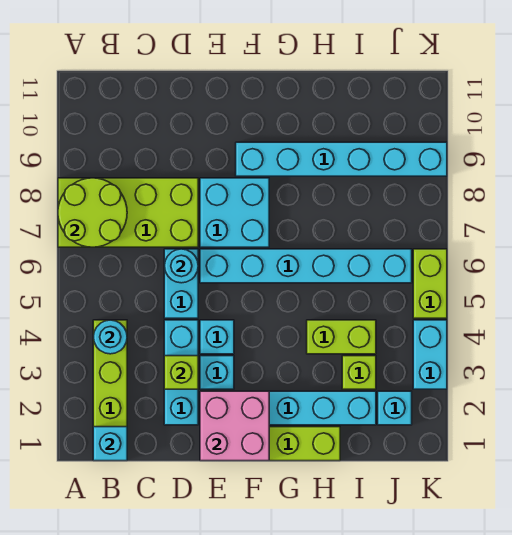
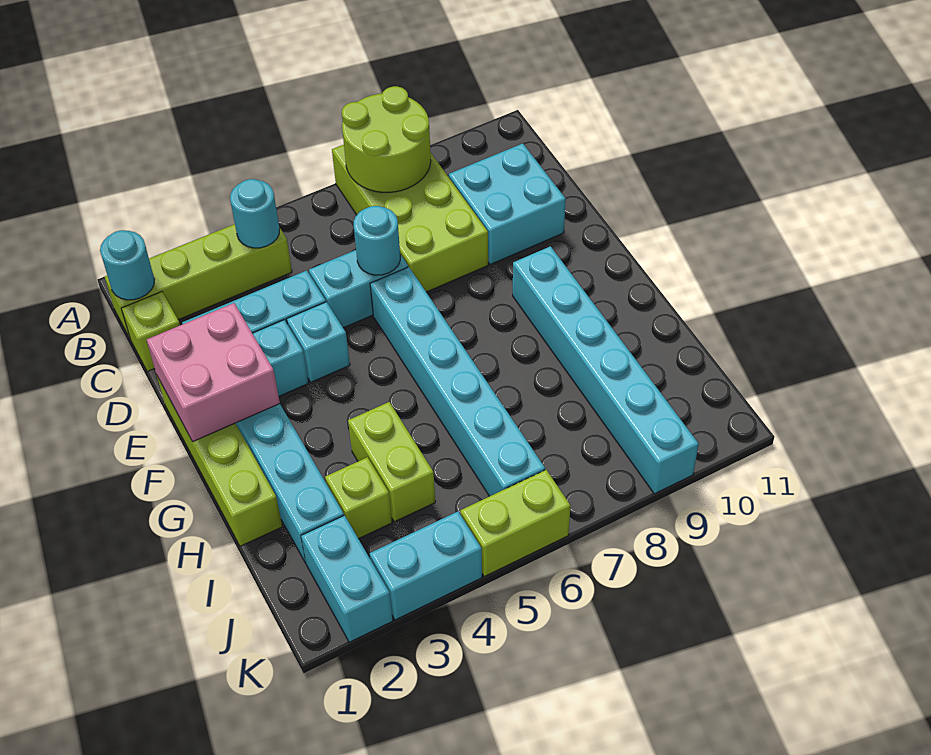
cyan 1x1 brick [93,427,127,461] -> cyan 1x1 round brick [100,230,154,300]
lime 1x1 brick [164,356,198,389] -> lime 1x1 brick moved to [121,292,180,372]
cyan 2x2 brick [200,178,269,247] -> cyan 2x2 brick moved to [449,144,566,265]
cyan 1x1 brick [378,391,412,425] -> cyan 1x2 brick [301,515,393,642]

